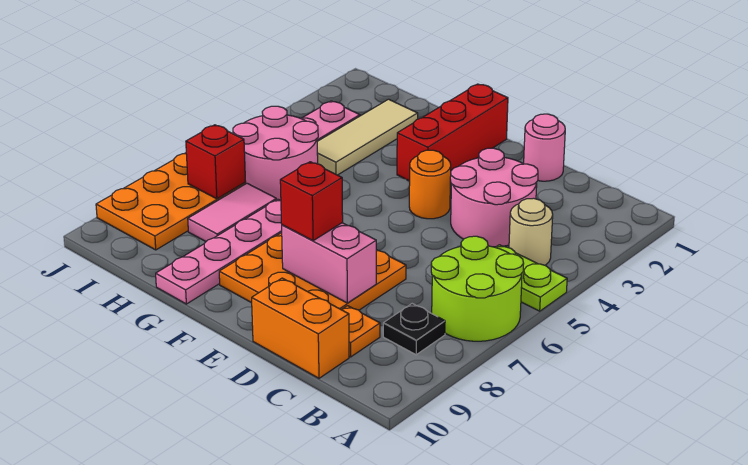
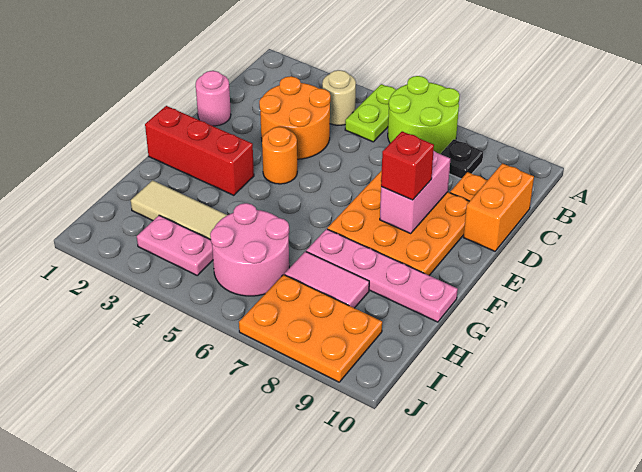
pink 2x2 round brick [450,148,538,247] -> orange 2x2 round brick [259,76,331,159]
red 1x1 brick [186,125,246,199] -> none

